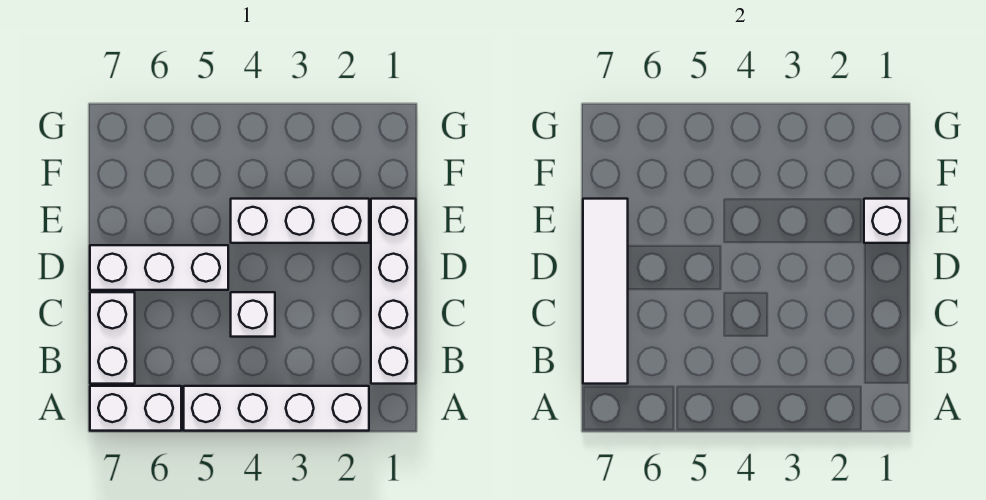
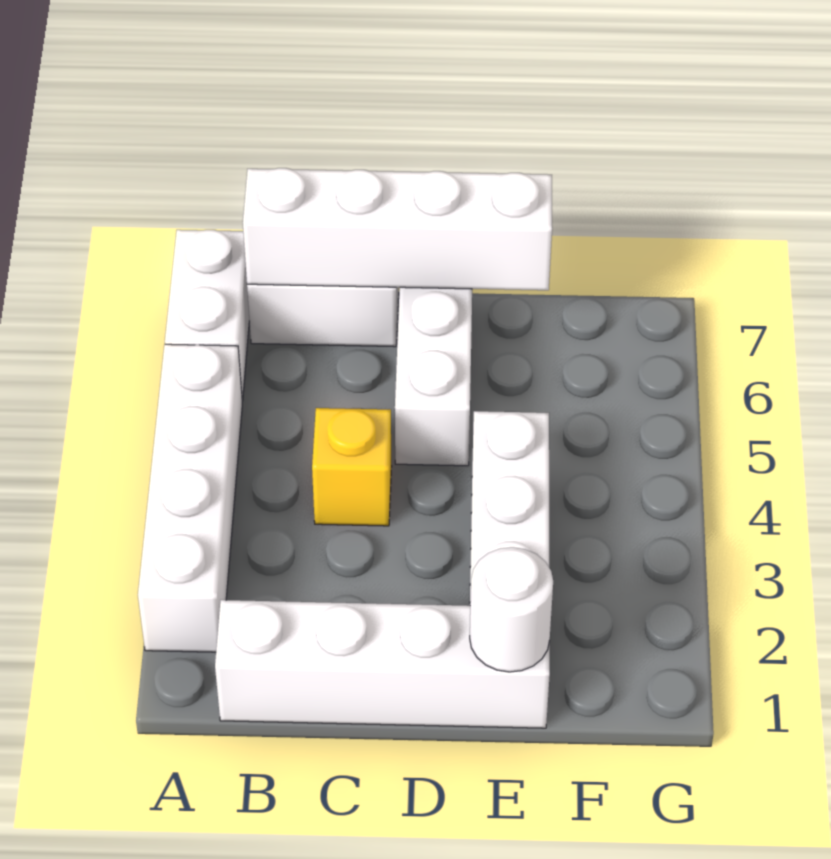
white 1x4 tile [583,199,628,384] -> white 1x4 brick [243,168,552,290]
white 1x1 brick [231,292,275,337] -> yellow 1x1 brick [312,408,392,526]
white 1x1 brick [864,199,909,243] -> white 1x1 round brick [470,547,553,672]

